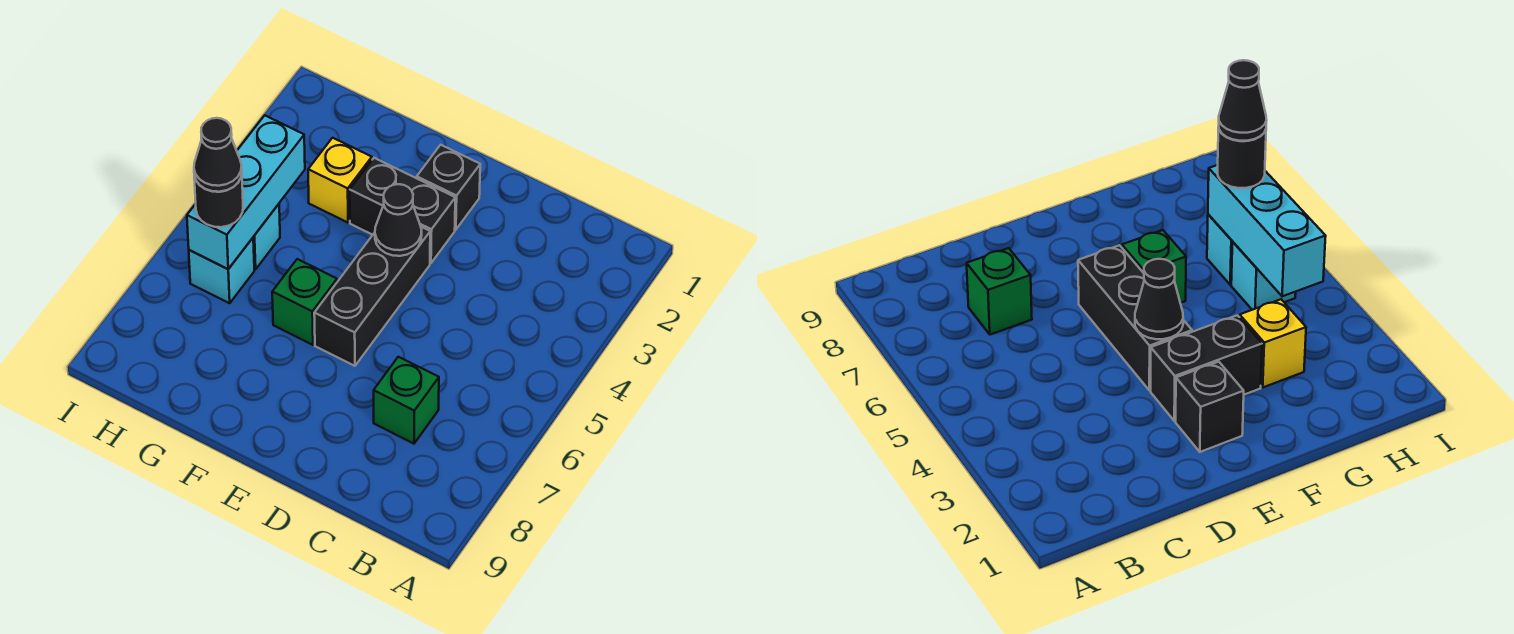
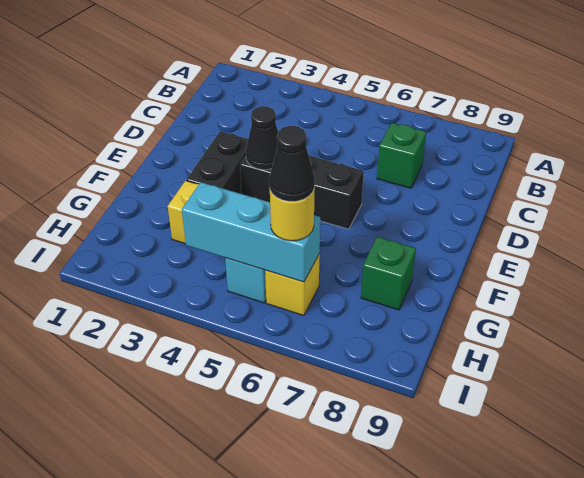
black 1x1 brick [417,145,480,230] -> none
green 1x1 brick [272,259,337,345] -> green 1x1 brick moved to [361,237,416,310]
cyan 1x1 brick [189,238,254,303] -> yellow 1x1 brick [265,254,320,316]
black 1x1 round brick [194,174,243,227] -> yellow 1x1 round brick [270,188,315,241]

